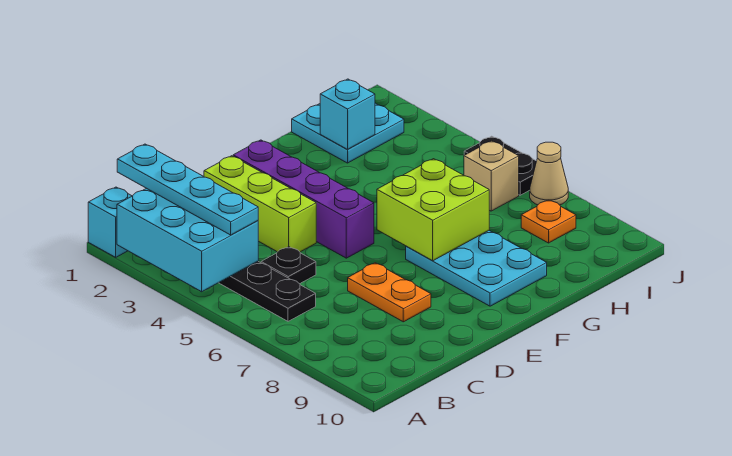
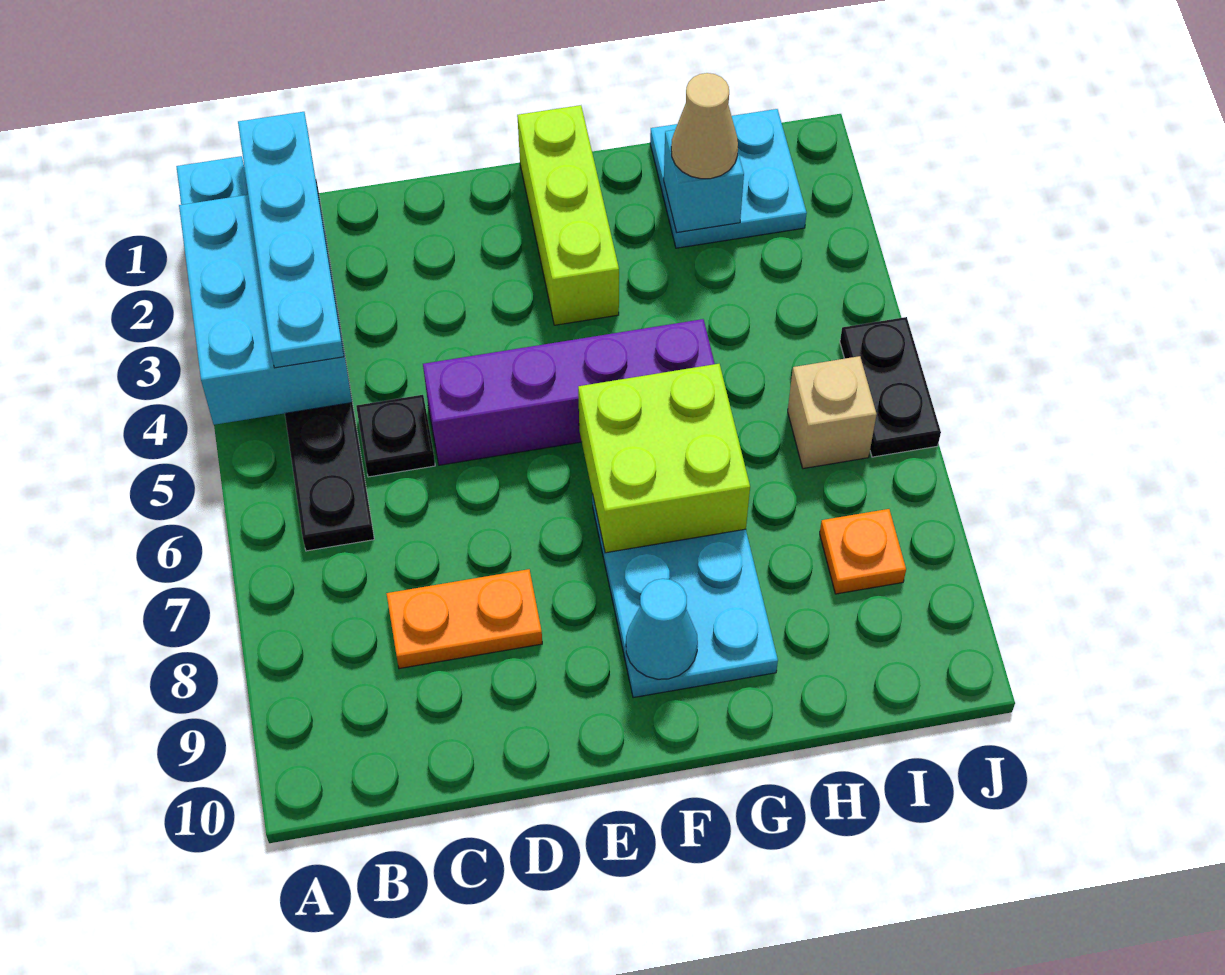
lime 1x3 brick [204,156,316,252] -> lime 1x3 brick moved to [517,105,619,325]
orange 1x2 plate [348,263,431,322] -> orange 1x2 plate turned to [386,569,542,669]
purple 1x4 brick [233,140,374,258] -> purple 1x4 brick turned to [423,319,715,465]
none -> cyan 1x1 cone [626,579,698,679]
tan 1x1 cone [530,142,568,205] -> tan 1x1 cone moved to [671,73,738,179]

